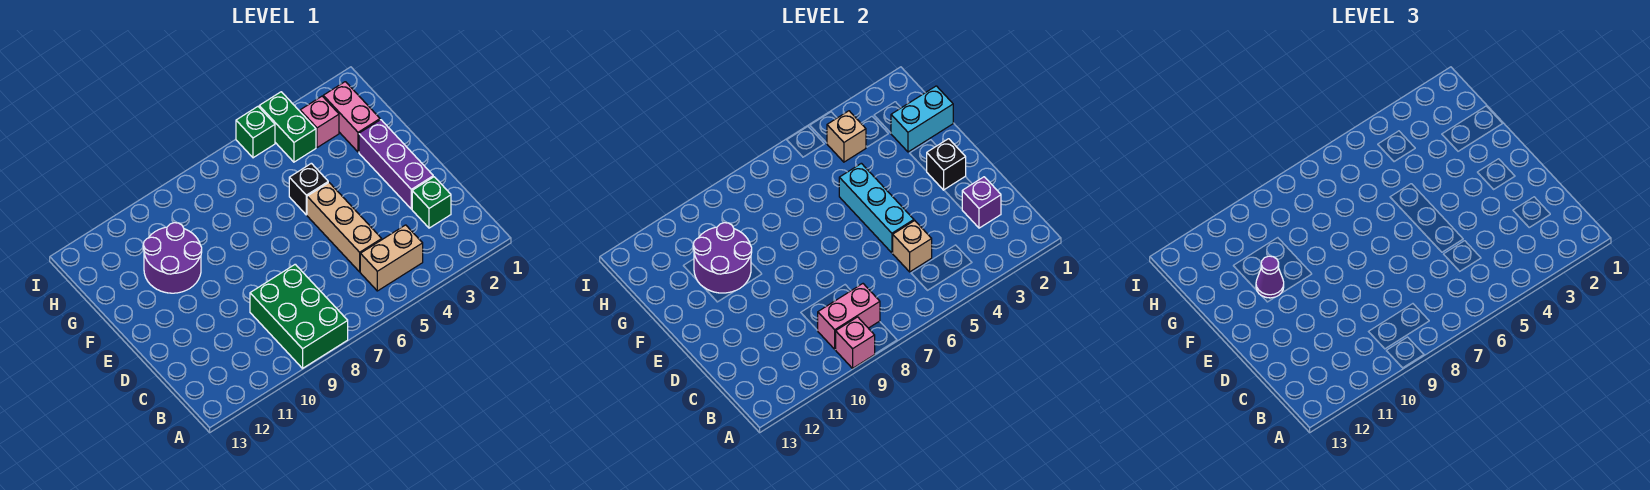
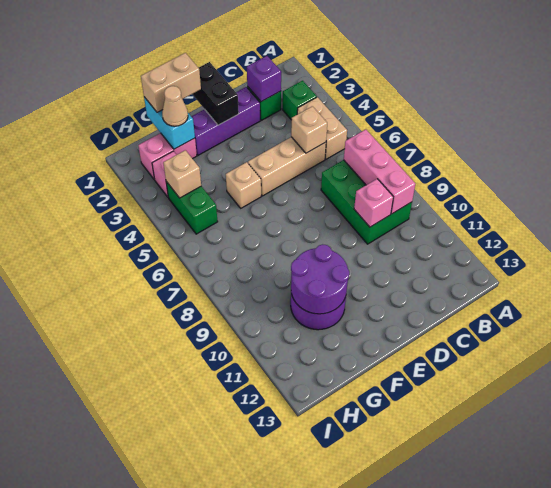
green 2x3 brick [250,264,348,368] -> green 2x3 brick turned to [321,160,412,244]
pink 1x1 brick [835,317,875,368] -> pink 1x1 brick moved to [354,179,393,227]
pink 1x2 brick [817,284,880,349] -> pink 1x3 brick [344,129,415,214]
cyan 1x3 brick [839,163,914,253] -> none
black 1x1 brick [927,139,966,190] -> black 1x2 brick [192,62,239,125]
none -> tan 1x2 brick [141,53,201,112]
black 1x1 brick [289,163,328,215] -> tan 1x1 brick [226,162,261,208]
purple 1x1 cone [1256,256,1284,298] -> none
none -> tan 1x1 cone [162,86,188,126]
green 1x2 brick [259,92,316,162] -> green 1x2 brick turned to [166,181,218,234]
green 1x1 brick [236,107,275,158] -> green 1x1 brick moved to [283,81,317,120]

